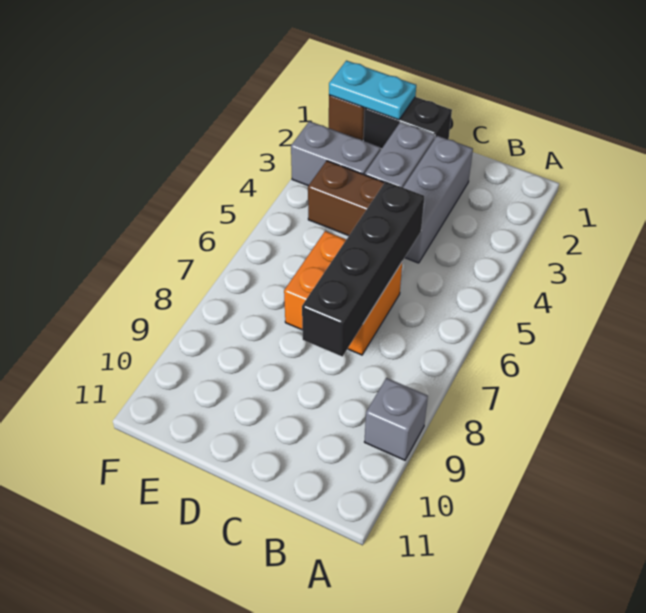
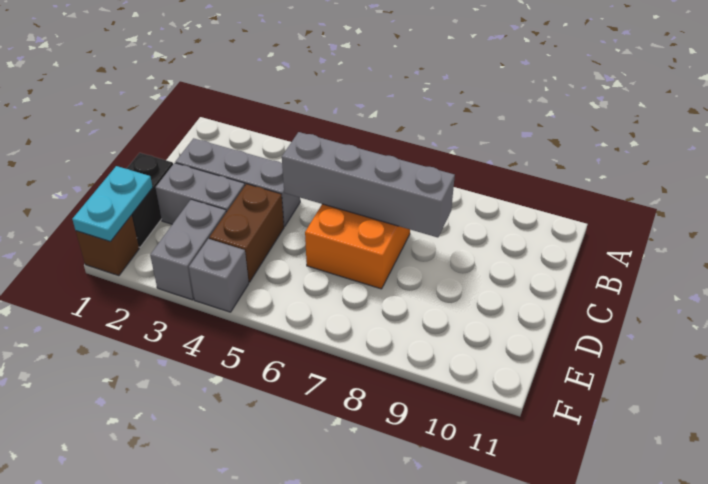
grey 1x1 brick [365,378,428,460] -> grey 1x1 brick moved to [189,239,249,312]
black 1x4 brick [302,181,425,357] -> grey 1x4 brick [282,132,455,237]

